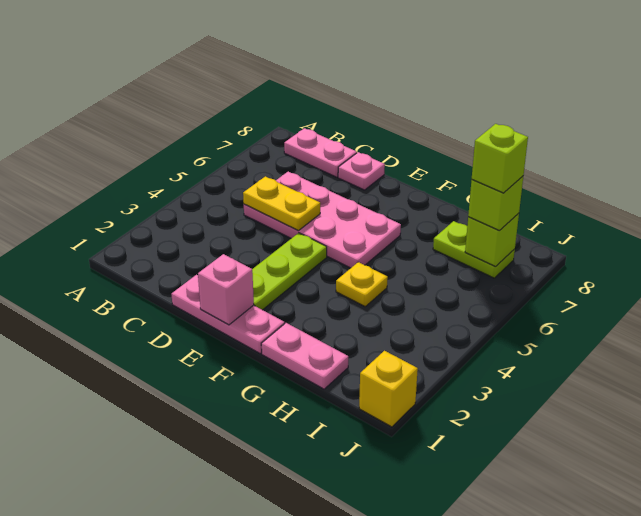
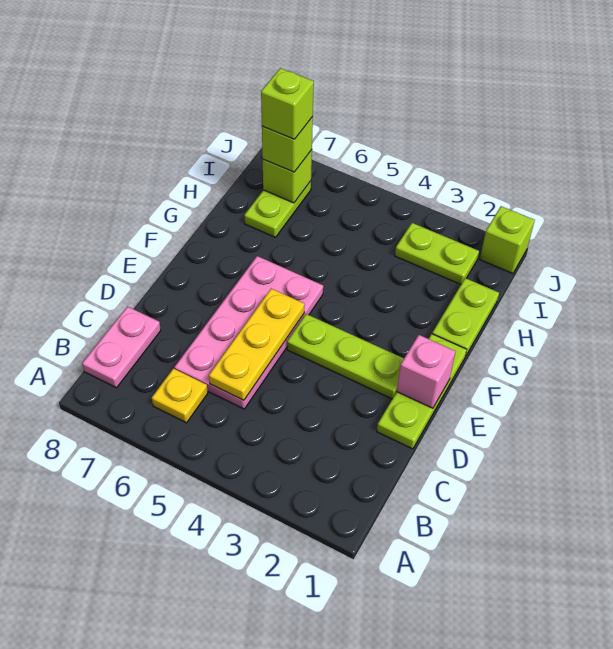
yellow 1x2 plate [243,176,320,231] -> yellow 1x3 plate [209,289,304,400]
pink 1x3 plate [171,275,285,353] -> lime 1x3 plate [377,334,467,449]
pink 1x1 plate [338,152,385,190] -> none
pink 1x2 plate [261,323,348,389] -> lime 1x2 plate [432,278,499,356]
yellow 1x1 plate [336,262,388,306] -> yellow 1x1 plate moved to [152,368,208,423]
none -> lime 1x2 plate [395,223,479,284]
yellow 1x1 brick [359,351,418,427] -> lime 1x1 brick [480,206,535,273]

